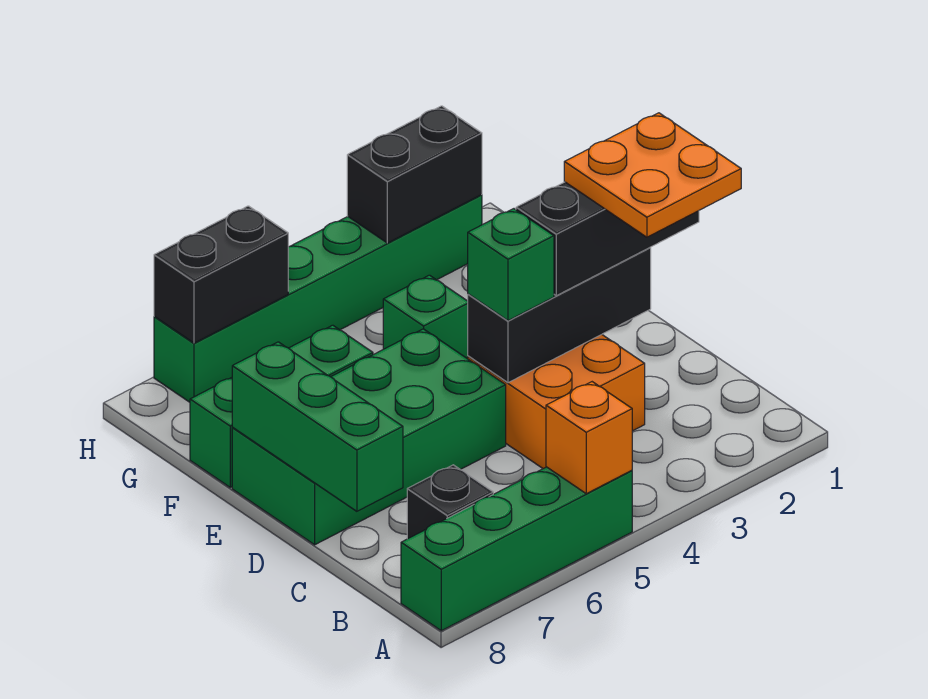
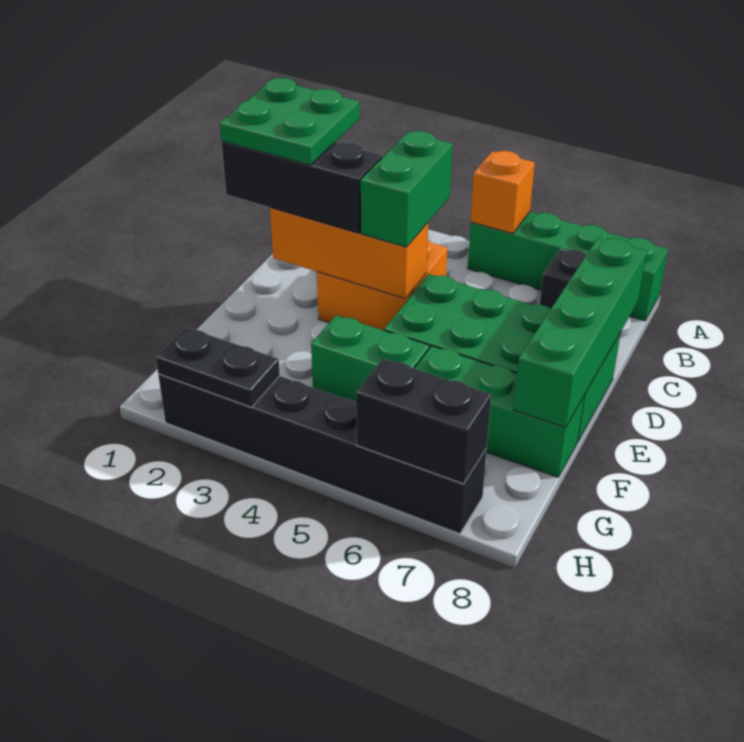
orange 2x2 plate [564,113,741,237] -> green 2x2 plate [220,78,360,165]
green 1x3 brick [232,342,403,511] -> green 1x4 brick [513,238,647,428]
black 1x3 brick [468,248,651,383] -> orange 1x3 brick [270,208,428,299]
green 1x1 brick [468,209,554,321] -> green 1x2 brick [361,131,453,247]
green 1x1 brick [383,275,468,359] -> green 1x2 brick [311,315,429,402]
green 1x6 brick [154,195,482,402] -> black 1x6 brick [158,374,487,534]
black 1x2 brick [347,106,482,243] -> black 1x2 plate [156,327,280,407]

